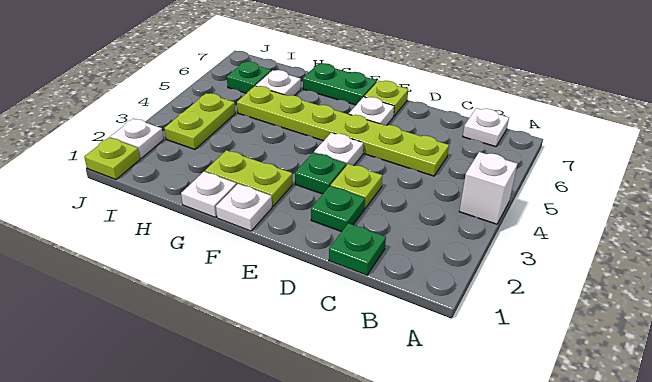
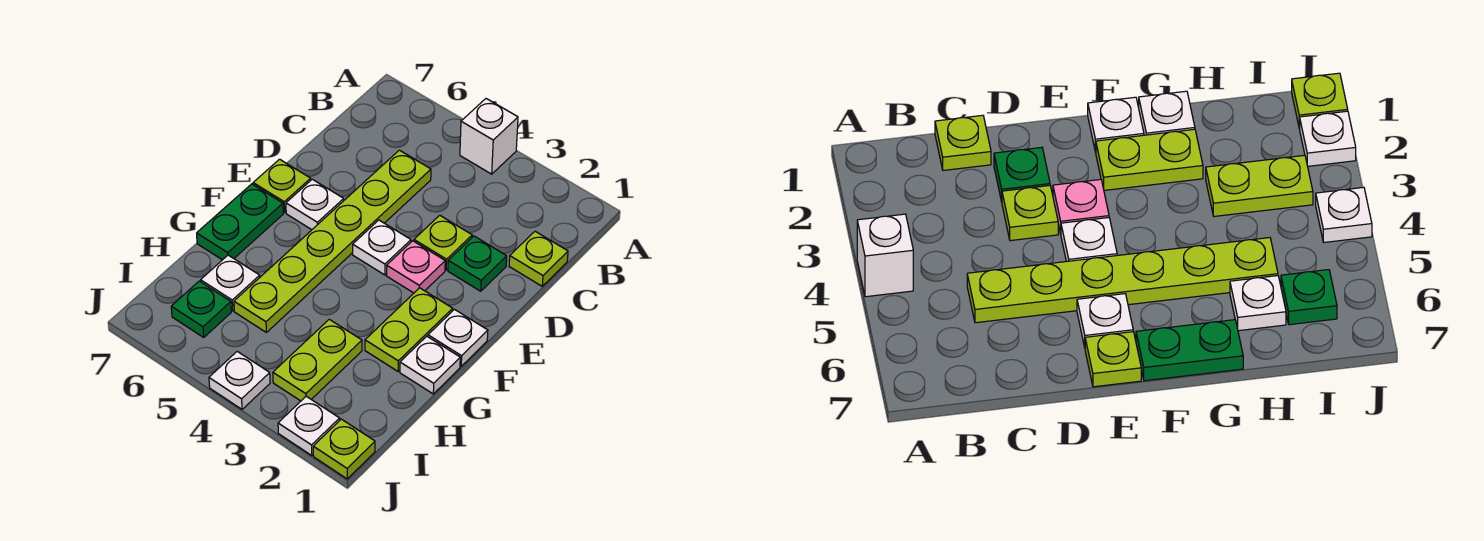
white 1x1 plate [463,108,509,147] -> white 1x1 plate moved to [209,352,270,409]
green 1x1 plate [329,223,386,275] -> lime 1x1 plate [509,231,568,286]
green 1x1 plate [295,152,346,194] -> pink 1x1 plate [387,241,445,293]
lime 1x2 plate [164,93,235,149] -> lime 1x2 plate turned to [273,319,362,401]

